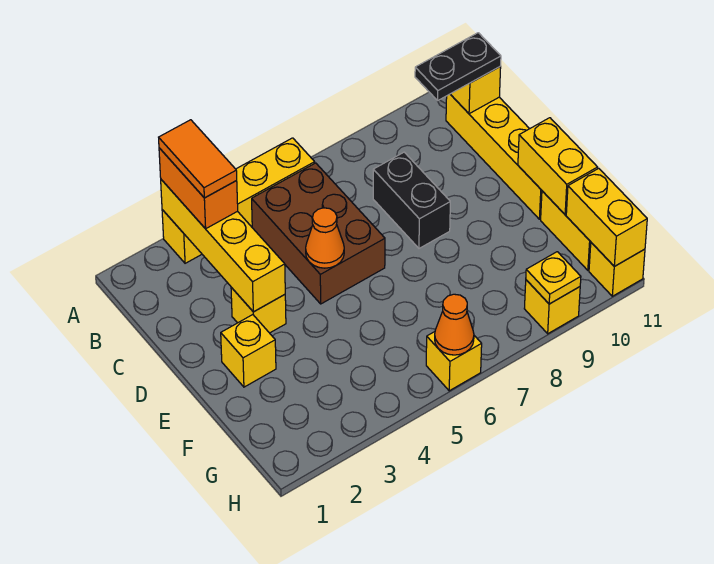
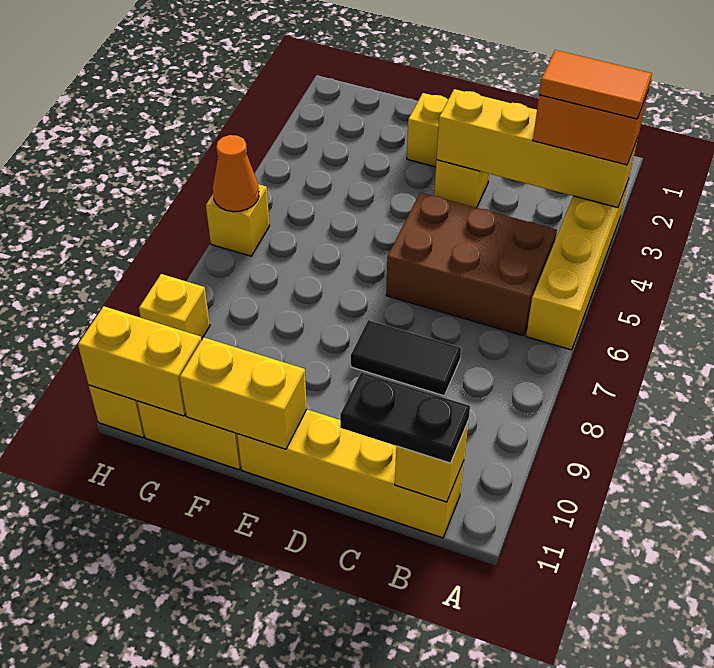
black 1x2 plate [415,33,501,101] -> black 1x2 plate turned to [340,372,470,463]
black 1x2 brick [373,152,450,248] -> black 1x2 tile [351,320,461,396]
orange 1x1 cone [306,208,344,268] -> none
yellow 1x1 plate [526,252,581,304] -> none

